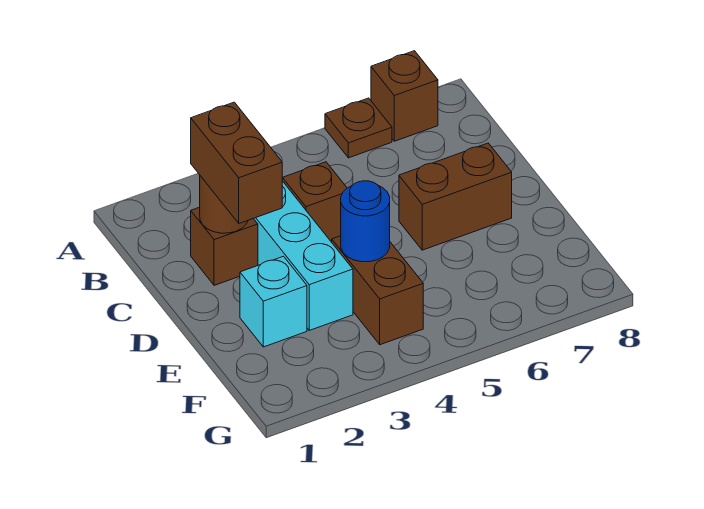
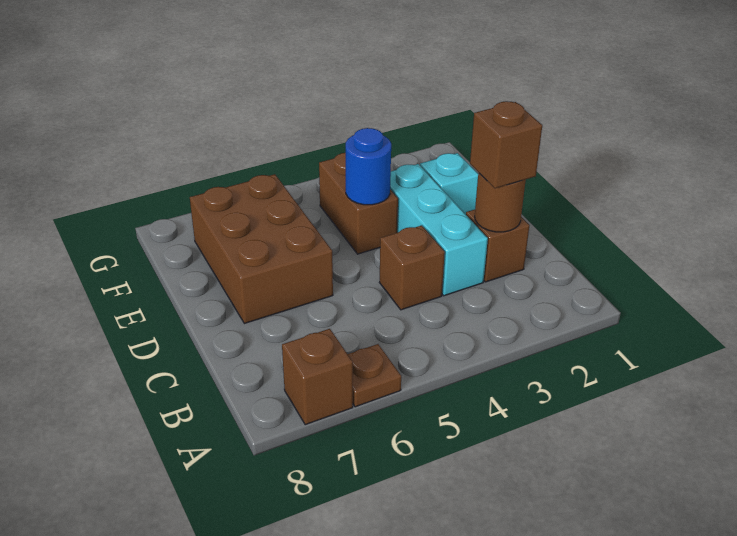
brown 1x2 brick [191,102,283,223] -> brown 1x1 brick [470,101,542,188]
brown 1x2 brick [399,143,512,250] -> brown 2x3 brick [190,174,333,324]

